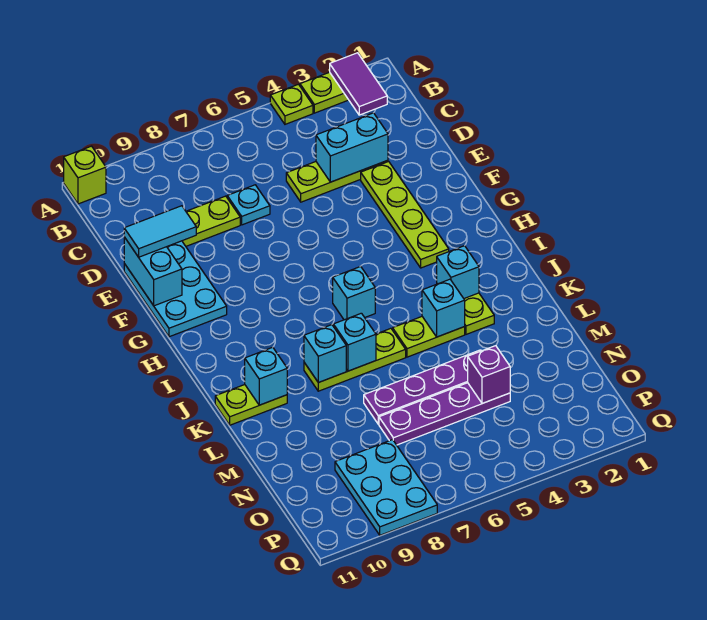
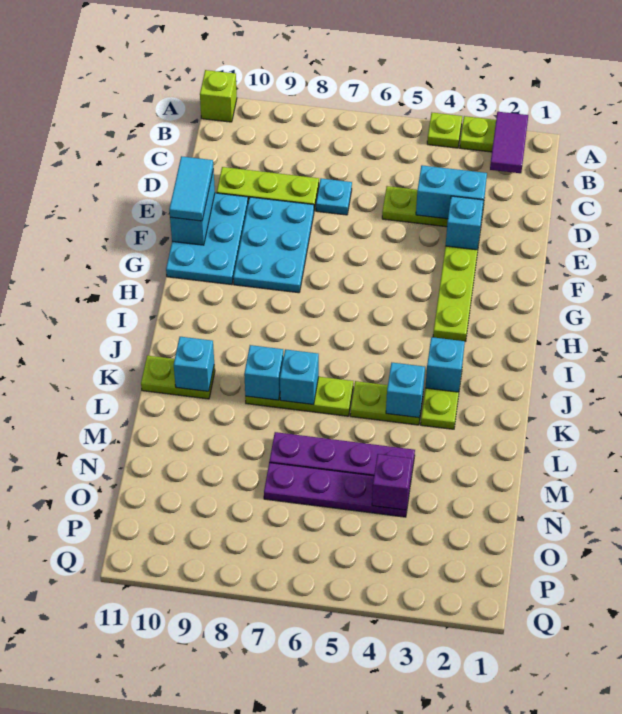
cyan 1x2 tile [124,206,196,257] -> cyan 1x2 tile turned to [169,156,213,221]
cyan 1x1 brick [333,266,375,320] -> cyan 1x1 brick moved to [446,196,483,250]
cyan 2x3 plate [335,440,437,535] -> cyan 2x3 plate moved to [233,197,314,293]

